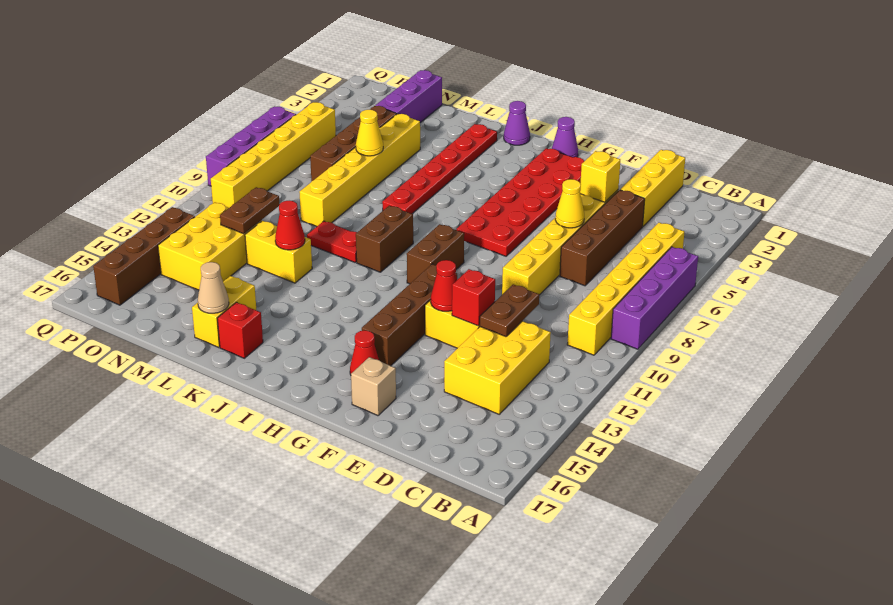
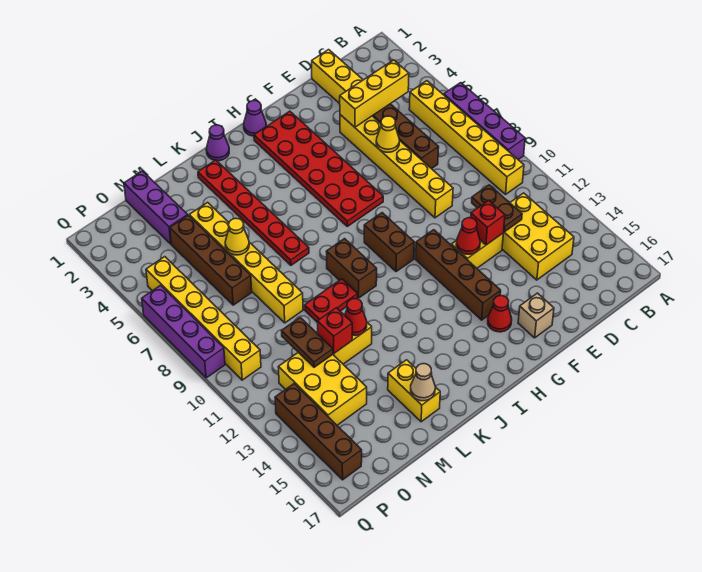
yellow 1x1 brick [580,151,620,202] -> yellow 1x3 brick [340,60,409,127]
red 1x1 brick [217,302,263,358] -> red 1x1 brick moved to [318,308,352,353]

